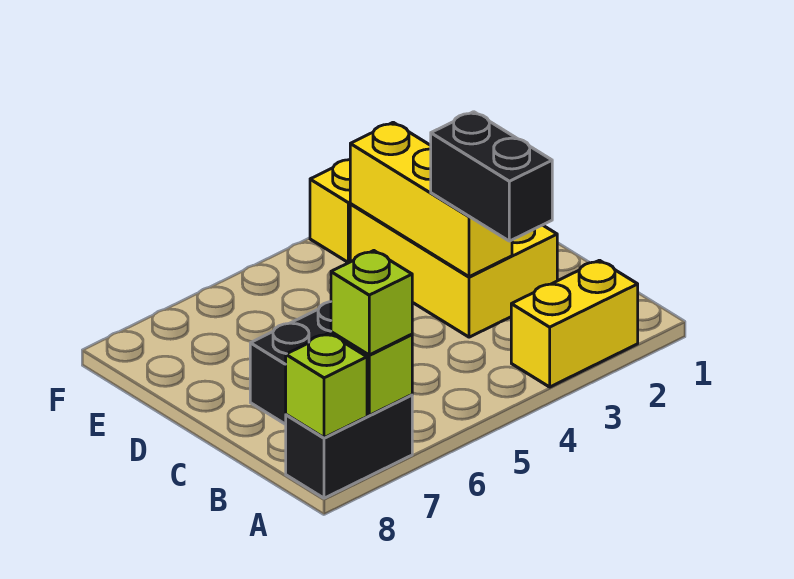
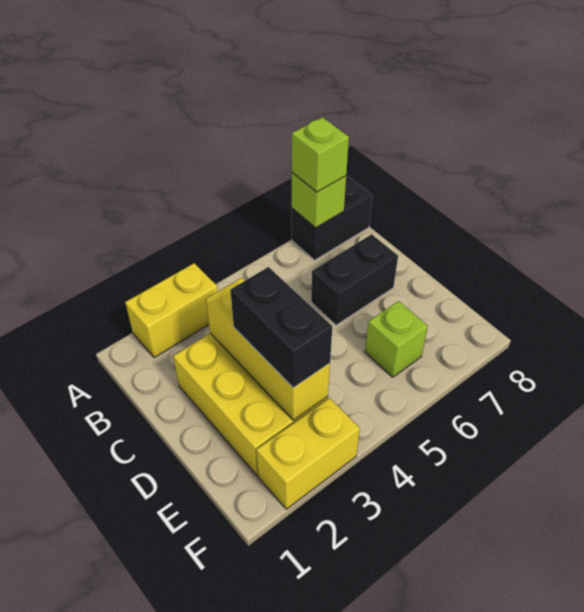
lime 1x1 brick [286,333,367,438] -> lime 1x1 brick moved to [365,301,428,377]
black 1x2 brick [431,112,552,241] -> black 1x2 brick moved to [230,267,332,388]

